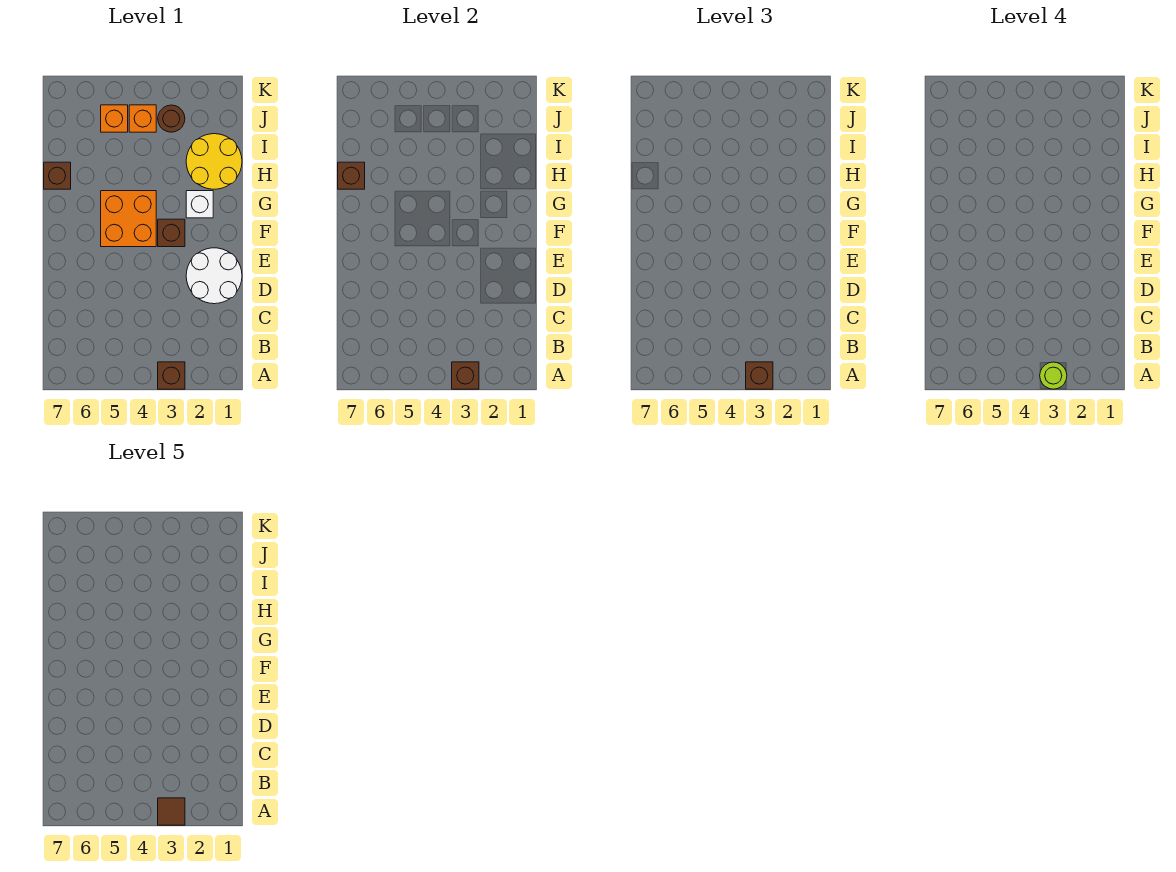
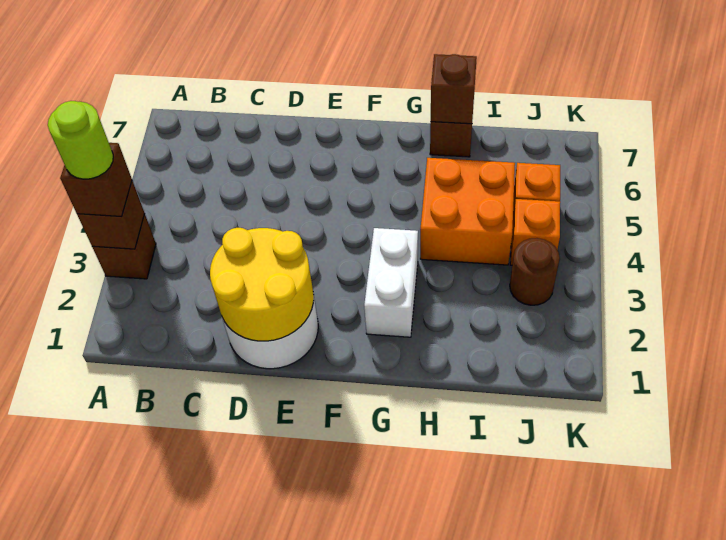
brown 1x1 tile [158,798,185,825] -> none
brown 1x1 brick [158,219,185,247] -> none
orange 2x2 brick [101,191,156,247] -> orange 2x2 brick moved to [420,158,515,265]
white 1x1 brick [186,191,213,218] -> white 1x2 brick [364,228,418,337]
yellow 2x2 round brick [186,134,242,189] -> yellow 2x2 round brick moved to [210,228,314,341]

